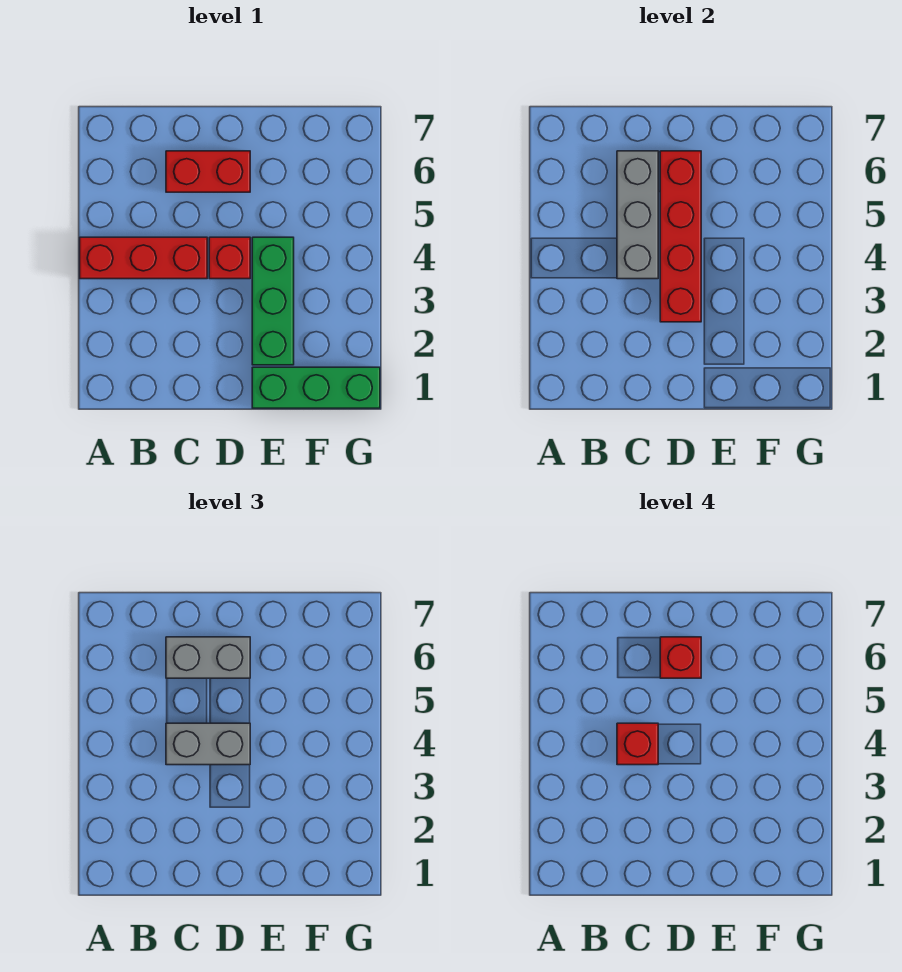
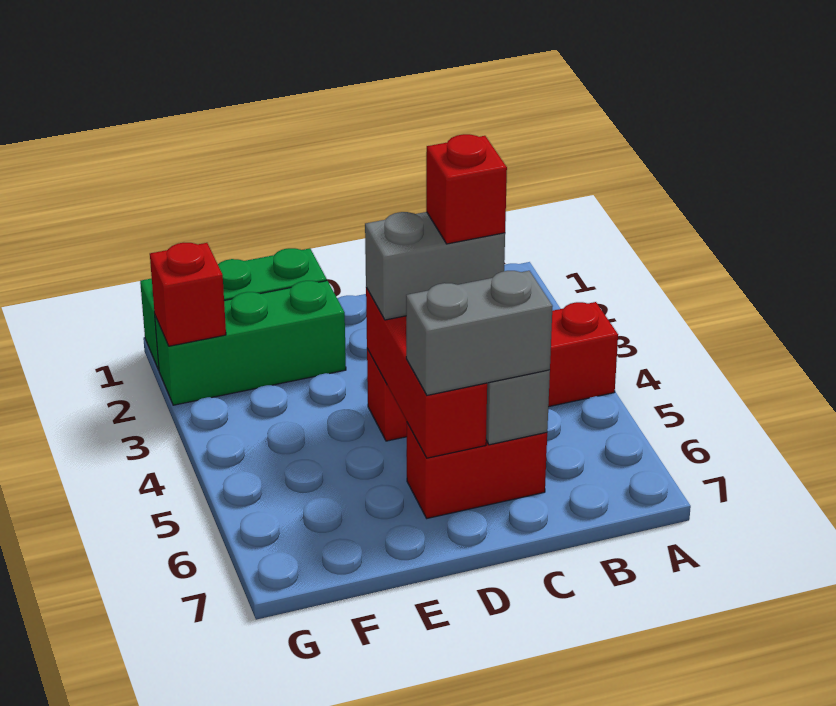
red 1x4 brick [660,151,701,322] -> red 1x3 brick [366,288,487,458]
red 1x1 brick [660,637,701,678] -> red 1x1 brick moved to [150,243,226,346]
green 1x3 brick [252,237,294,365] -> green 1x3 brick turned to [155,281,346,405]

